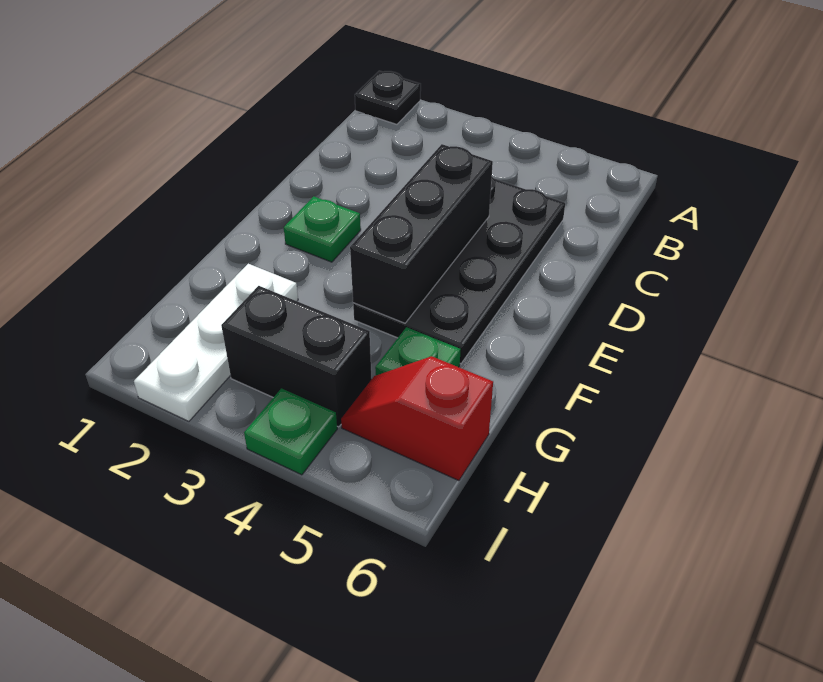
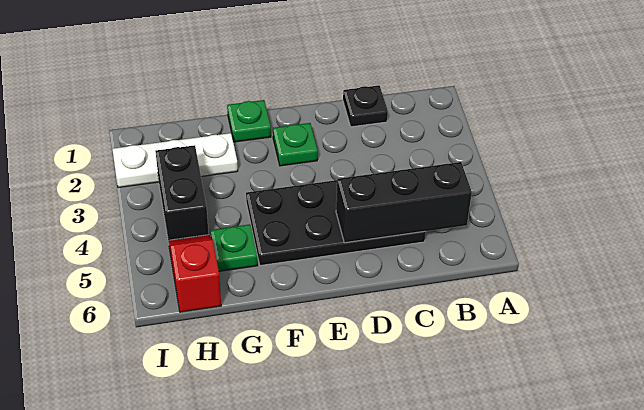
black 1x1 plate [355,71,421,124] -> black 1x1 plate moved to [343,85,388,127]
black 1x3 brick [350,144,493,323] -> black 1x3 brick moved to [336,162,472,243]
green 1x1 plate [244,388,337,475] -> green 1x1 plate moved to [227,100,271,142]

